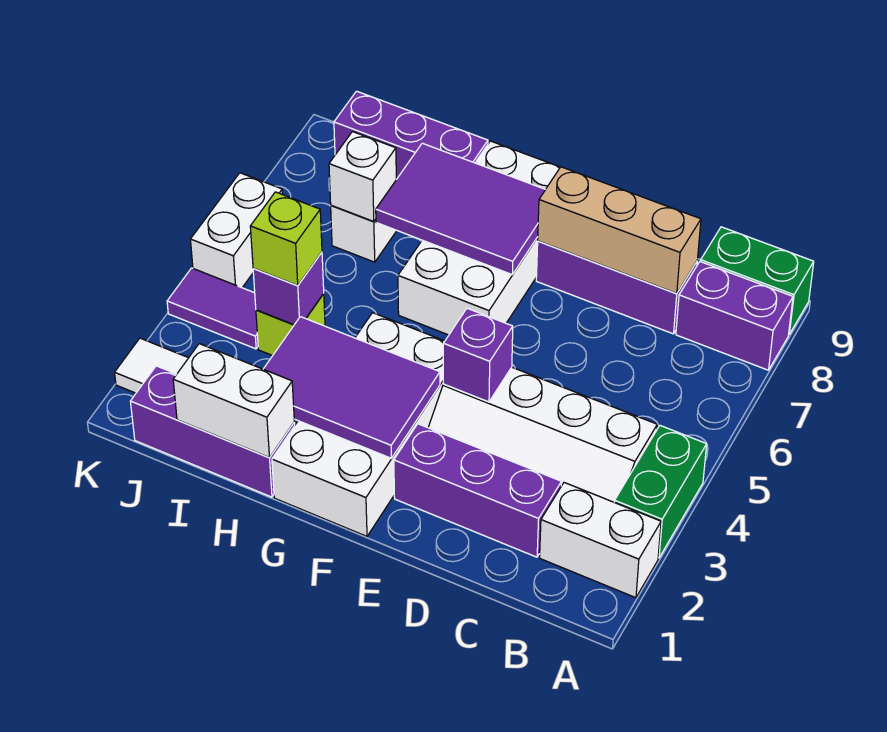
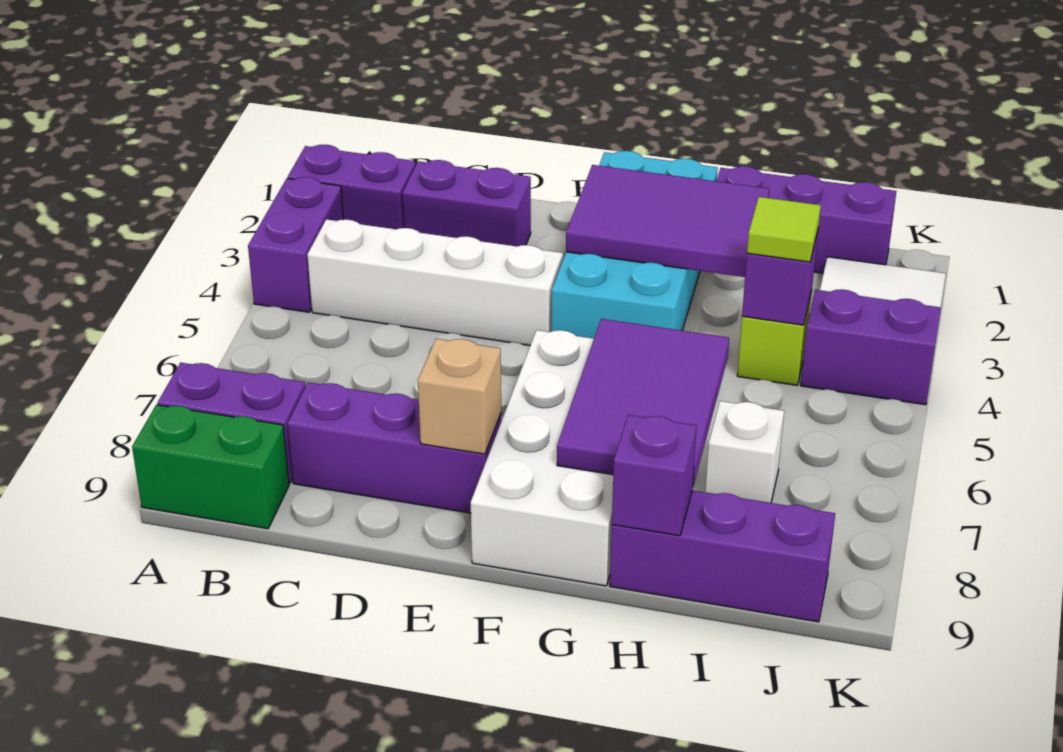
white 1x2 brick [540,483,661,598] -> purple 1x2 brick [288,145,416,229]
green 1x2 brick [614,426,707,558] -> purple 1x2 brick [248,177,343,312]
purple 1x3 brick [394,424,561,557] -> purple 1x2 brick [403,160,531,246]
tan 1x3 brick [538,167,701,294] -> tan 1x1 brick [418,339,501,454]
purple 1x1 brick [443,308,513,402] -> purple 1x1 brick moved to [612,415,697,536]
white 2x4 brick [272,313,445,536] -> cyan 2x4 brick [551,151,718,338]
purple 2x3 tile [376,143,545,275] -> purple 2x3 tile turned to [557,319,729,486]
white 1x2 brick [173,344,294,458] -> none
lime 1x1 brick [250,192,322,285] -> lime 1x1 tile [747,197,821,262]
white 1x1 brick [329,132,396,222] -> none
purple 1x2 tile [167,268,258,349] -> purple 1x2 brick [801,289,941,405]
white 1x2 brick [190,173,283,288] -> none

